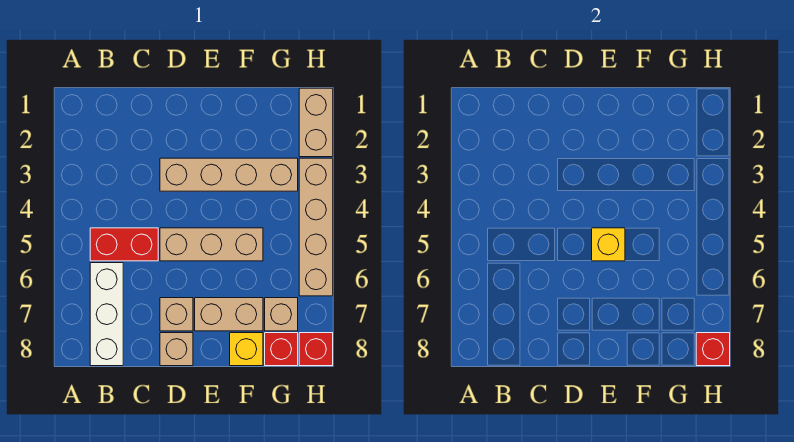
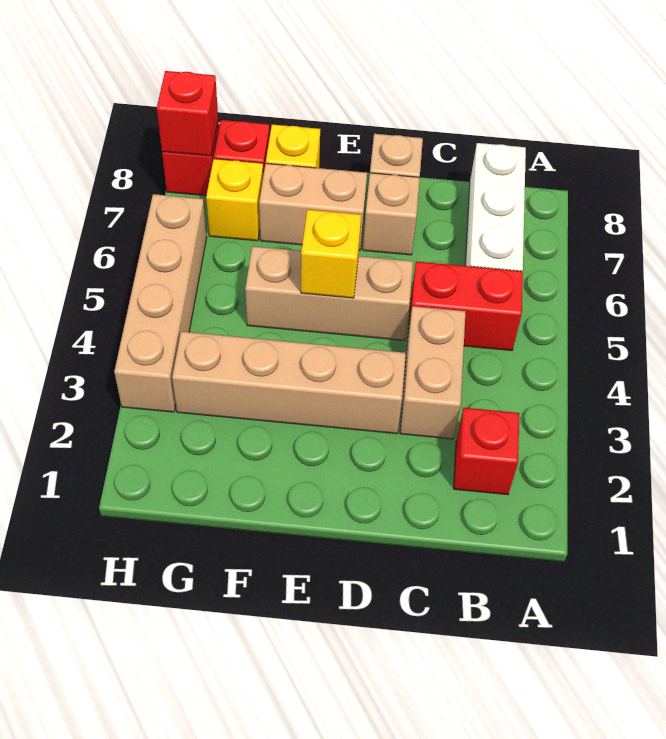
none -> red 1x1 brick [454,408,519,495]
tan 1x1 brick [265,298,298,331] -> yellow 1x1 brick [206,159,263,241]
tan 1x2 brick [299,88,333,157] -> tan 1x2 brick moved to [400,306,466,439]

